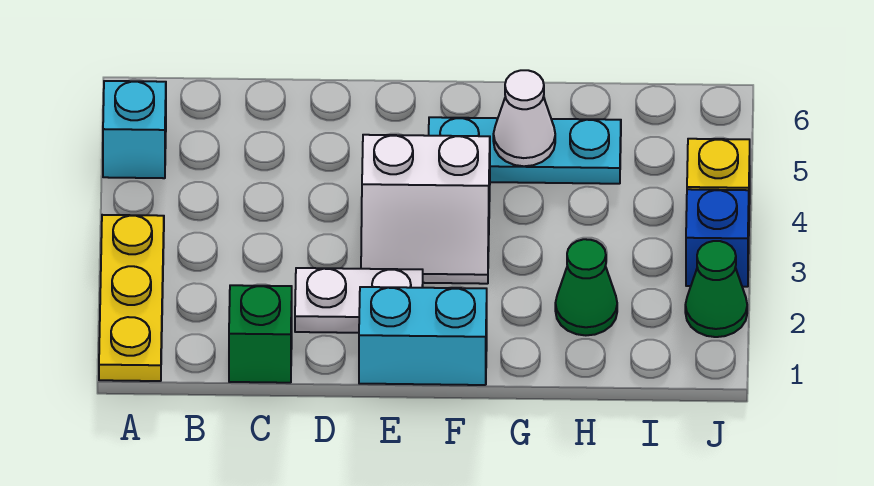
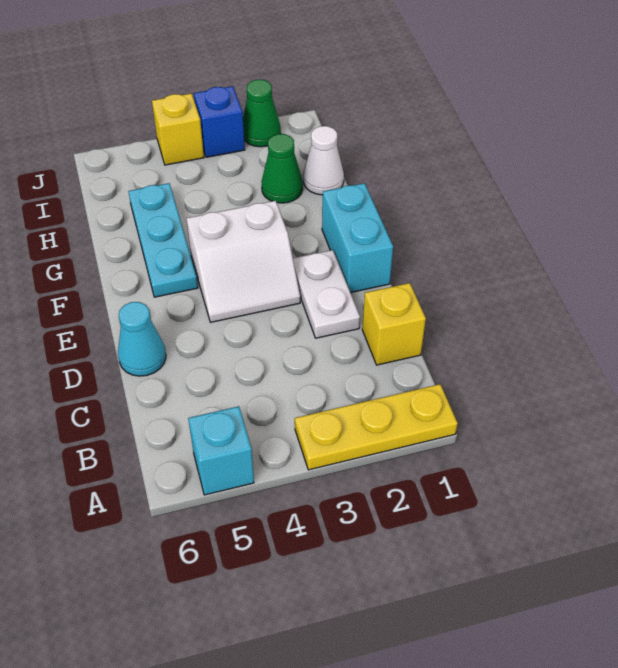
green 1x1 brick [229,285,292,383] -> yellow 1x1 brick [362,283,426,365]
none -> cyan 1x1 cone [118,302,166,376]
white 2x2 slope [361,135,490,284] -> white 2x2 slope turned to [186,201,300,322]
white 1x1 cone [493,70,555,166] -> white 1x1 cone moved to [303,126,344,195]

